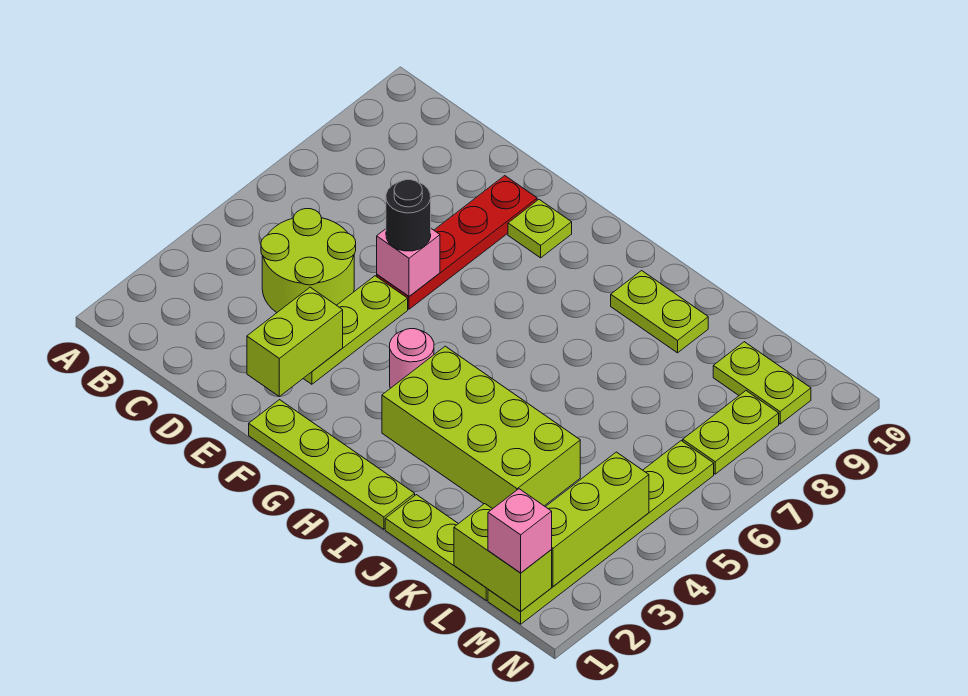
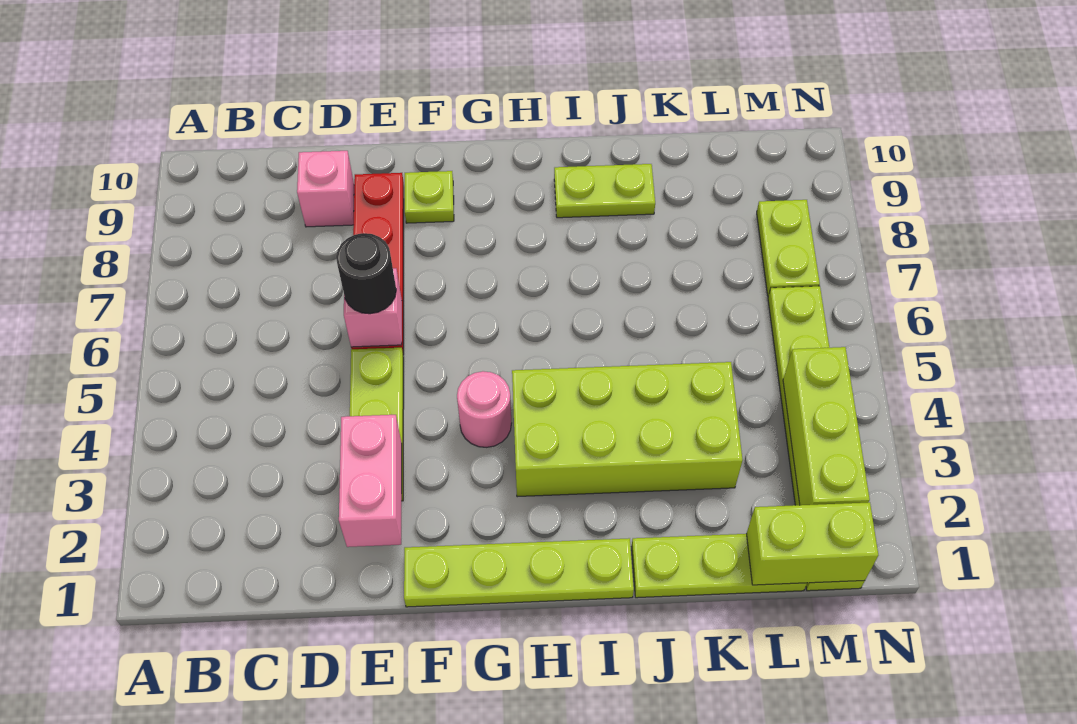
lime 2x2 round brick [261,209,356,312] -> none
lime 1x2 brick [247,287,343,397] -> pink 1x2 brick [339,415,402,547]
lime 1x2 plate [713,342,811,424] -> none
pink 1x1 brick [488,489,552,573] -> pink 1x1 brick moved to [297,151,354,227]

